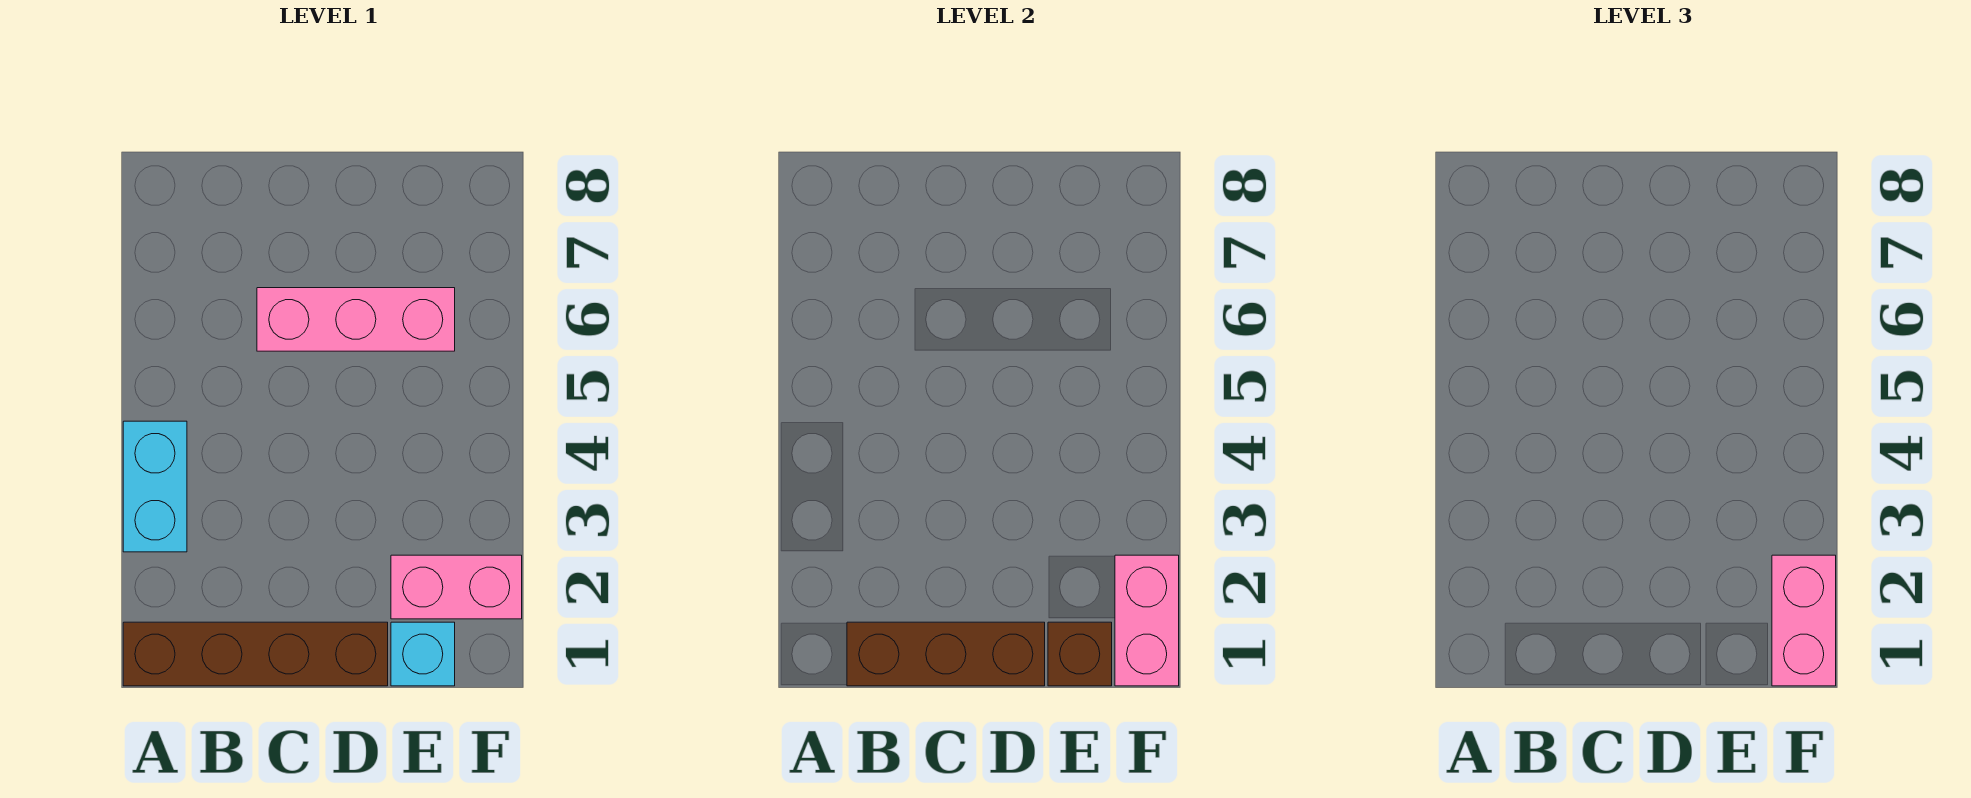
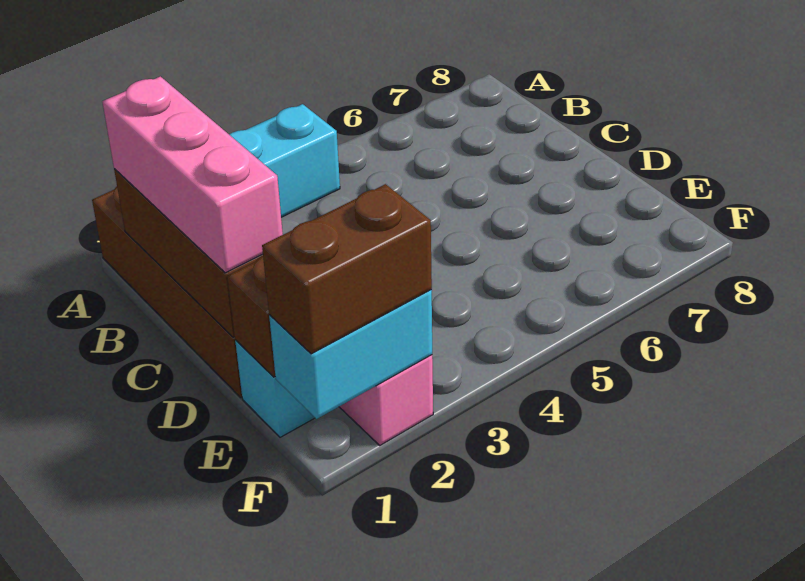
pink 1x3 brick [257,288,455,351] -> pink 1x3 brick moved to [102,76,283,273]
pink 1x2 brick [1115,555,1179,686] -> cyan 1x2 brick [269,290,432,419]
pink 1x2 brick [1772,555,1836,686] -> brown 1x2 brick [262,184,432,354]

